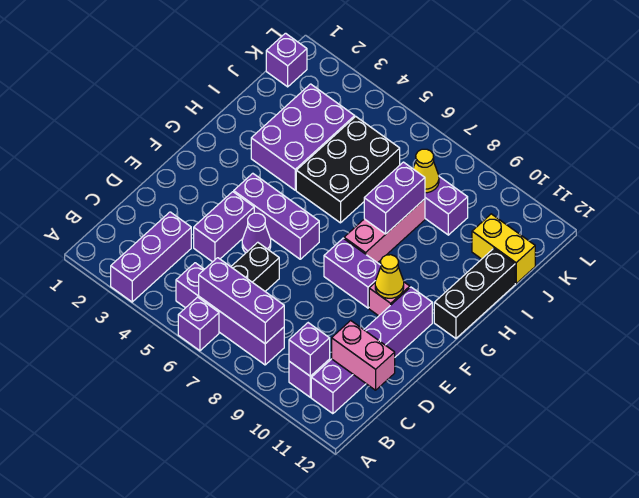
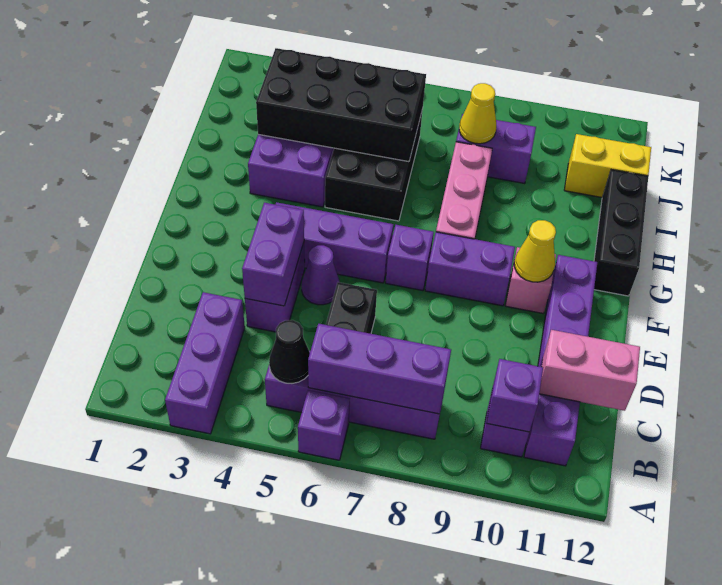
none -> black 1x1 cone [269,320,310,383]
purple 1x2 brick [364,162,425,234] -> purple 1x2 brick moved to [242,203,304,306]
none -> black 2x4 brick [256,48,426,162]
purple 1x1 brick [266,33,307,87] -> purple 1x1 brick moved to [386,225,434,291]

